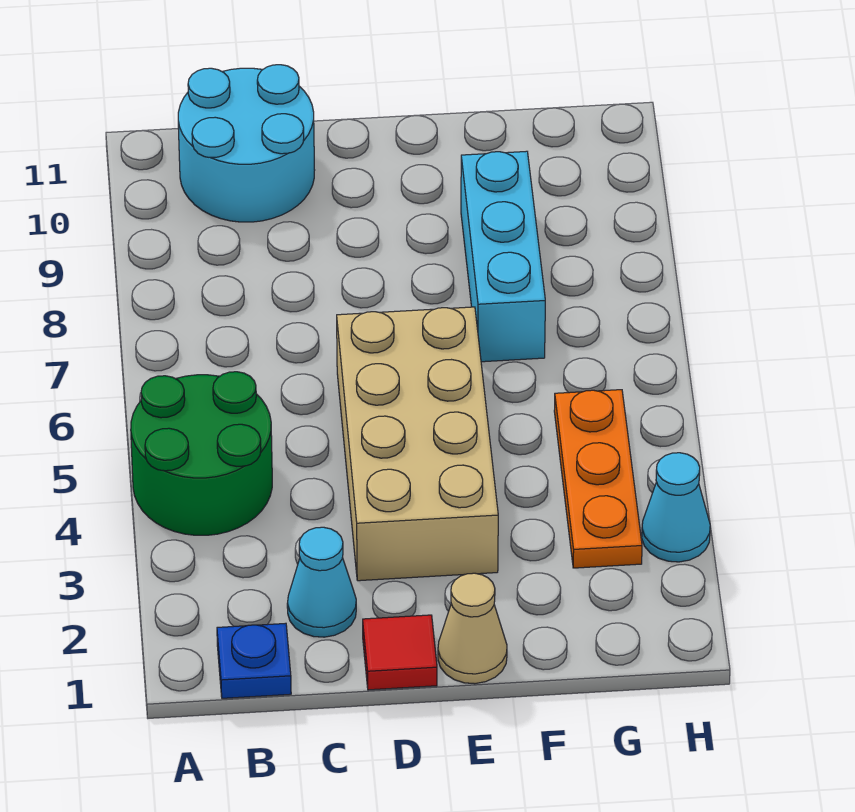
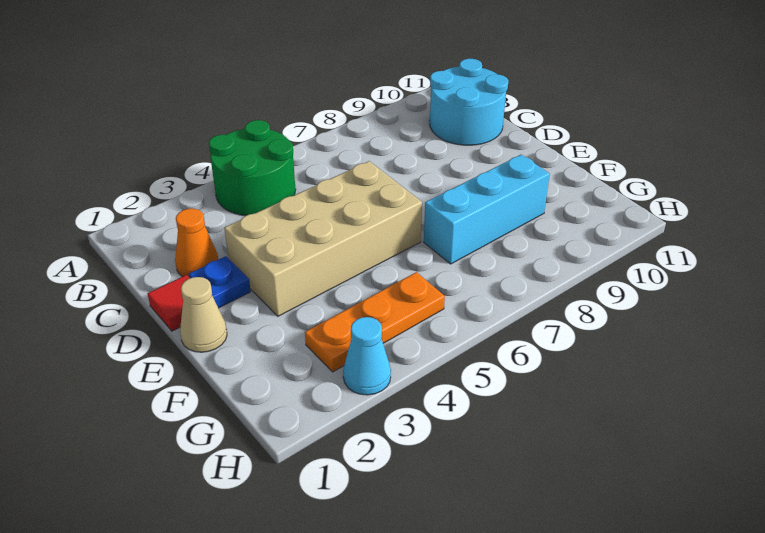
blue 1x1 plate [217,623,291,698] -> blue 1x1 plate moved to [189,256,251,308]
cyan 1x1 cone [287,527,356,637] -> orange 1x1 cone [175,209,218,277]

